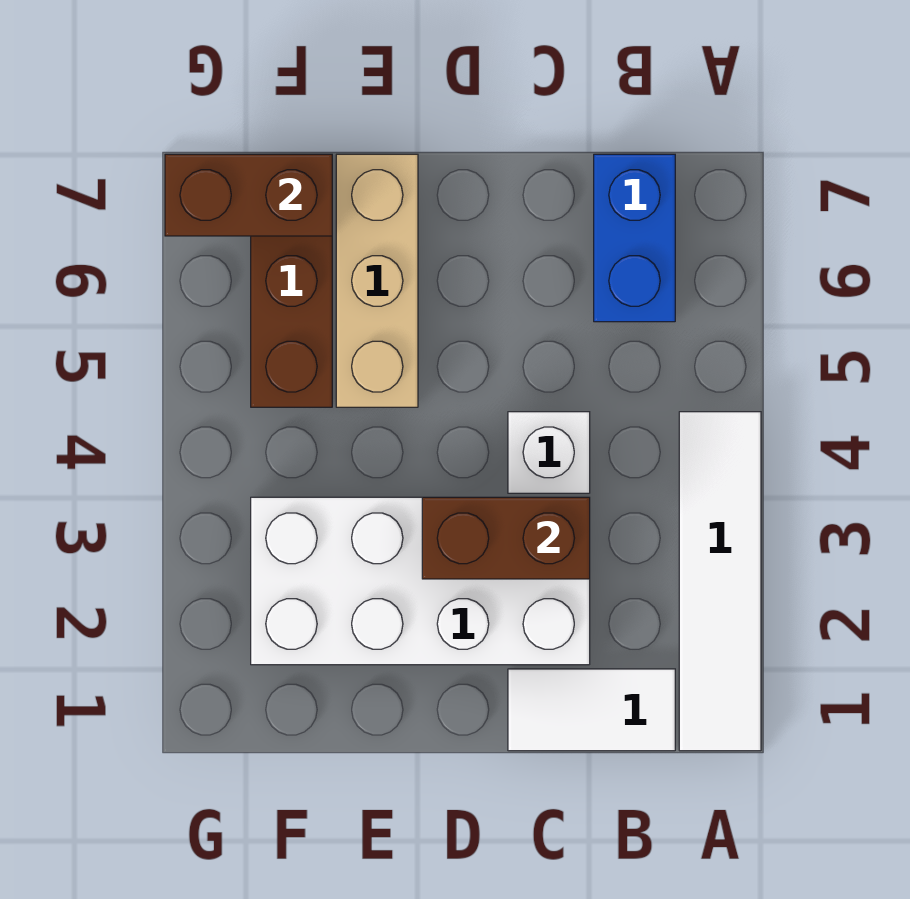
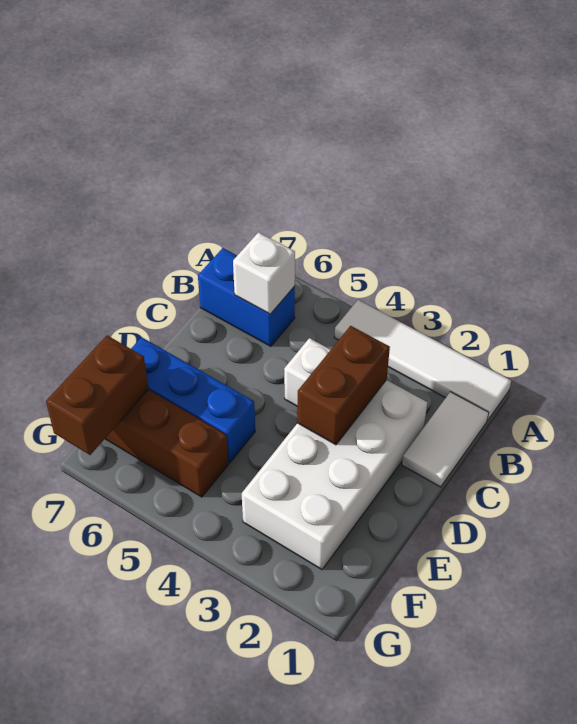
none -> white 1x1 brick [233,232,295,314]
tan 1x3 brick [336,154,418,407] -> blue 1x3 brick [131,337,255,463]

